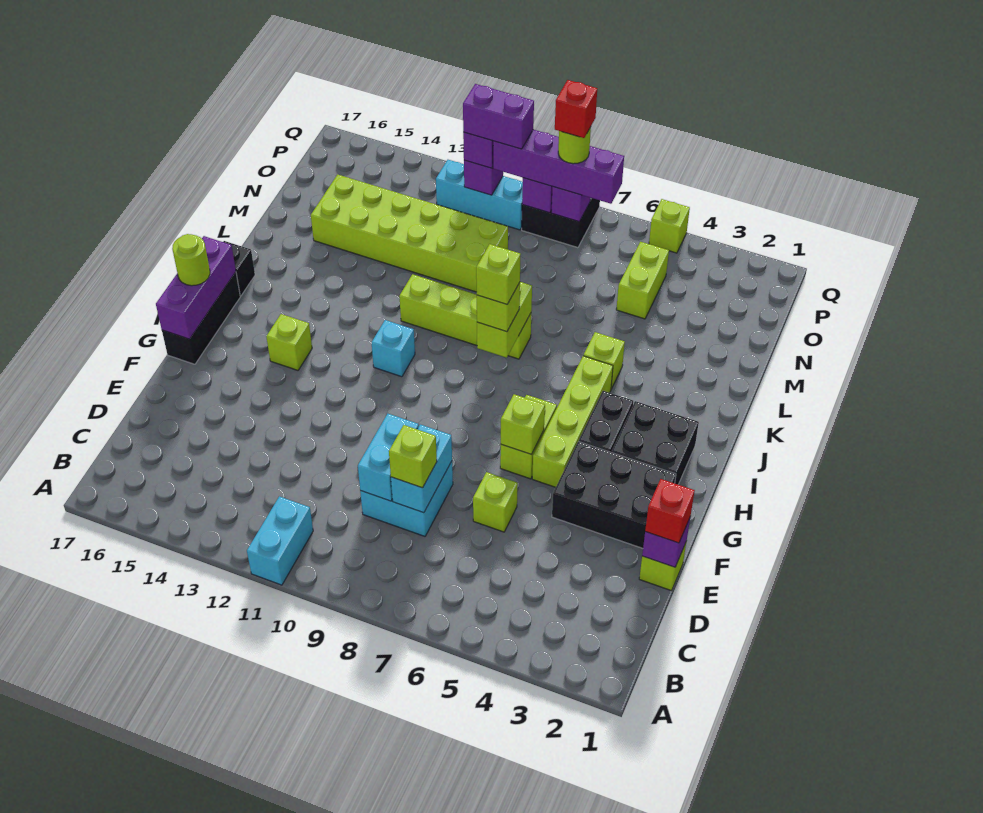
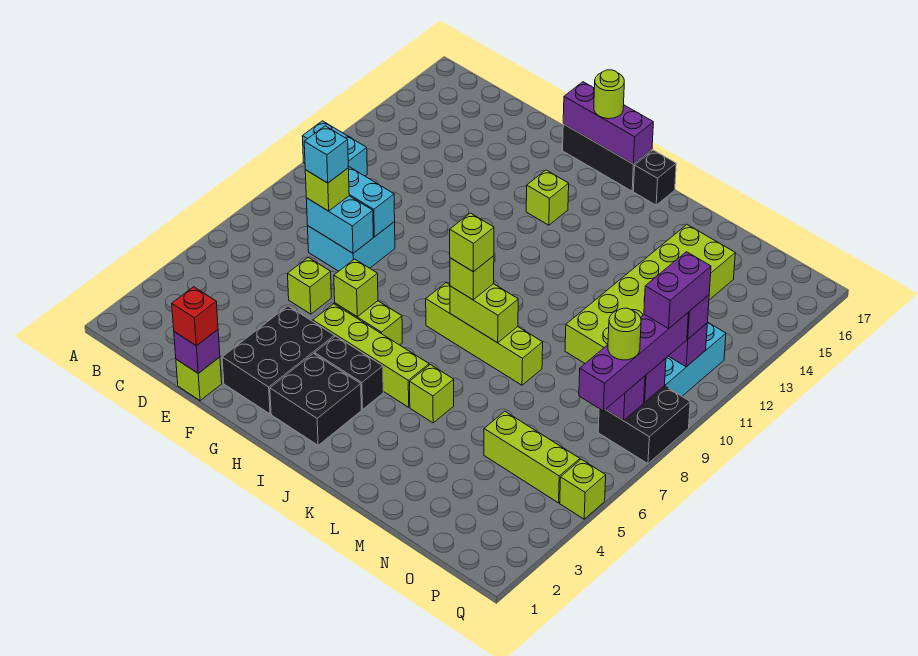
cyan 1x1 brick [372,320,415,377] -> cyan 1x1 brick moved to [304,126,348,183]
lime 1x4 brick [399,274,531,359] -> lime 1x4 brick turned to [426,283,543,385]
lime 1x2 brick [616,242,669,319] -> lime 1x3 brick [484,411,580,503]
red 1x1 brick [555,80,597,138] -> none

